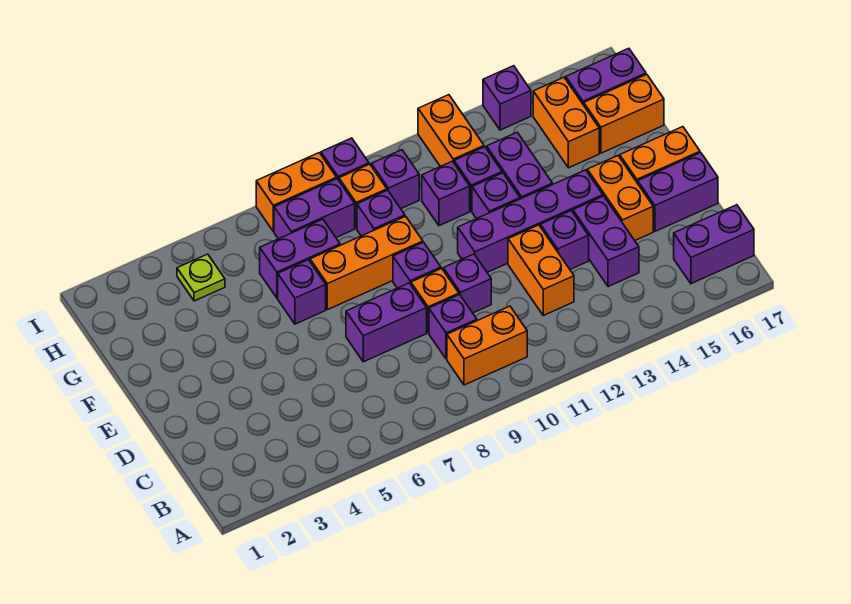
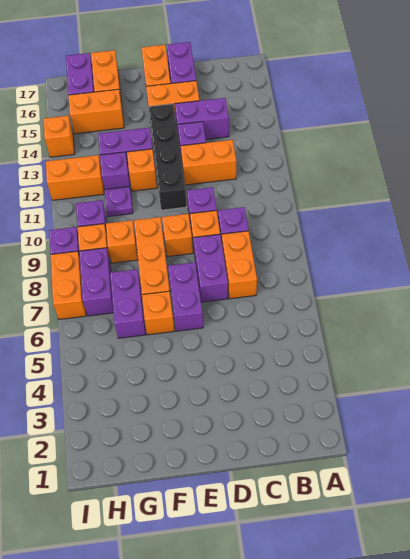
orange 1x2 brick [447,306,527,385] -> orange 1x2 brick moved to [222,231,257,299]
purple 1x2 brick [674,205,754,284] -> purple 1x2 brick moved to [168,262,203,331]
purple 1x1 brick [393,242,441,288] -> orange 1x1 brick [162,214,193,257]
purple 1x4 brick [458,170,603,272] -> black 1x4 brick [149,104,187,210]
purple 1x1 brick [278,260,326,324] -> orange 1x1 brick [142,291,174,335]
purple 1x1 brick [472,173,520,219] -> orange 1x1 brick [127,149,157,191]
purple 1x1 brick [357,190,405,236] -> orange 1x1 brick [106,220,138,263]
purple 1x1 brick [422,161,470,226] -> purple 1x1 plate [104,187,133,216]
lime 1x1 plate [177,254,225,301] -> none
purple 1x1 brick [483,66,531,130] -> orange 1x1 brick [44,116,75,157]

